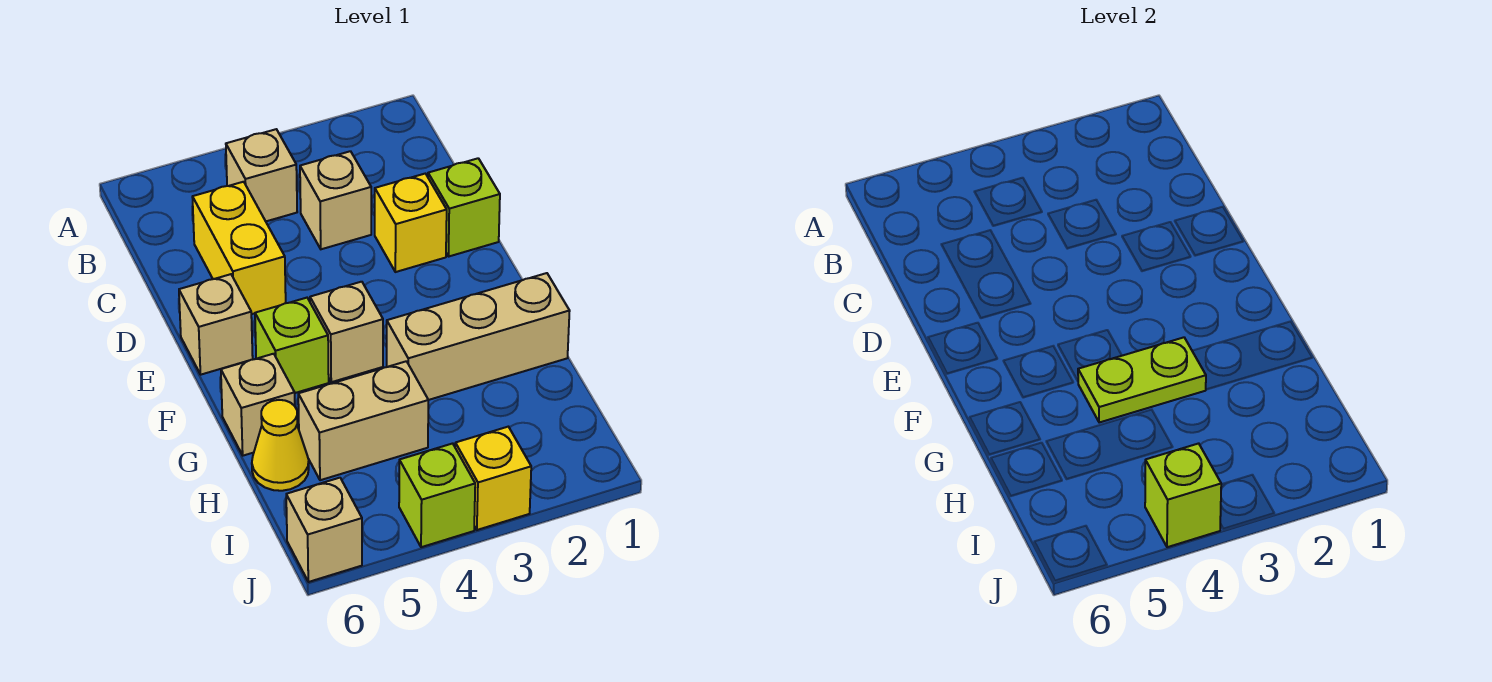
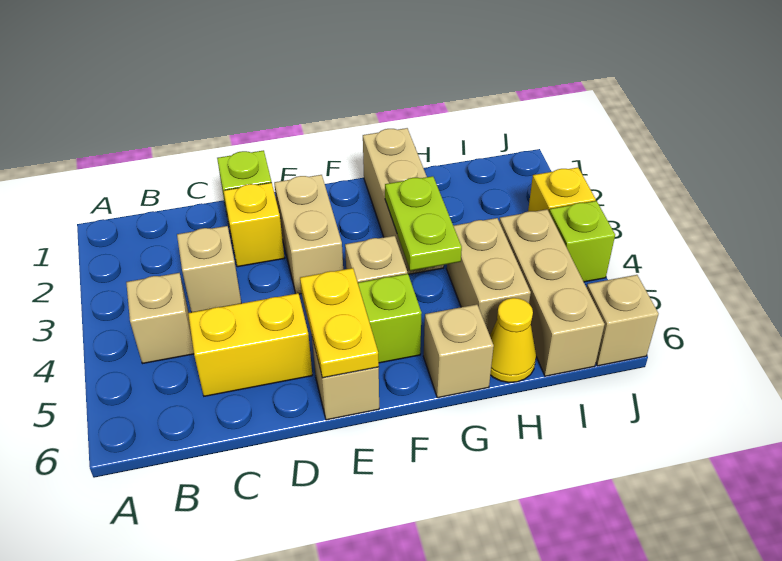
none -> tan 1x2 brick [274,175,343,294]
none -> yellow 1x2 plate [300,268,379,378]
none -> tan 1x3 brick [499,209,605,376]
lime 1x1 brick [1145,443,1221,547] -> none

